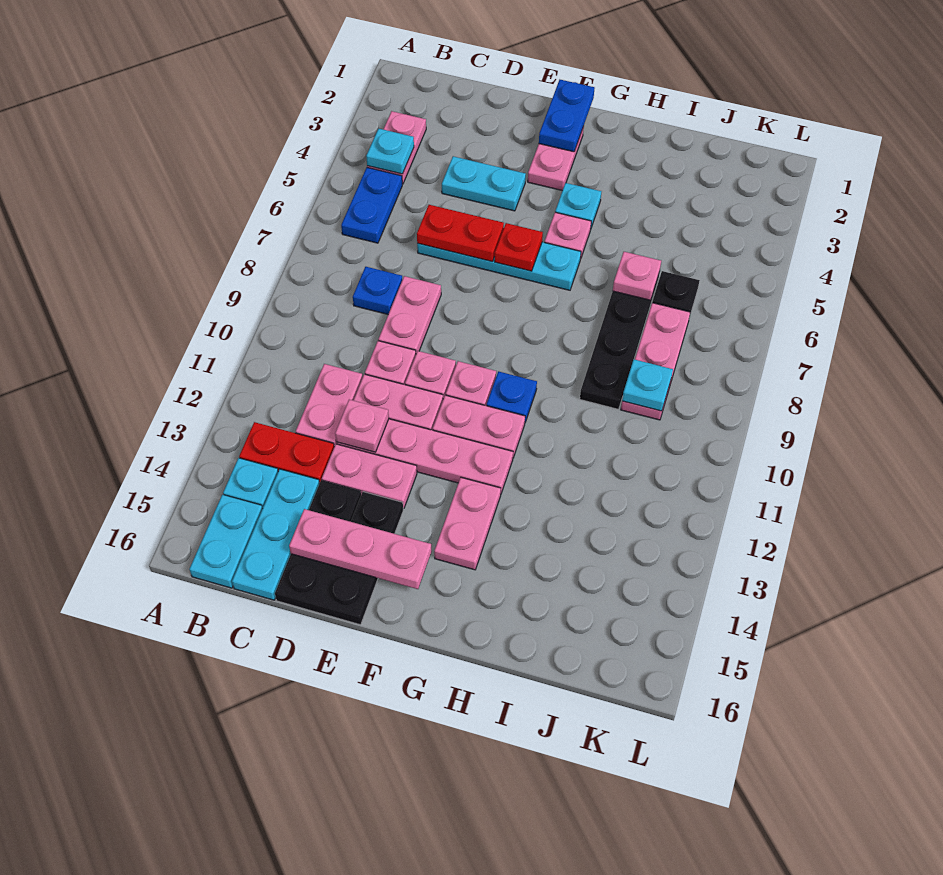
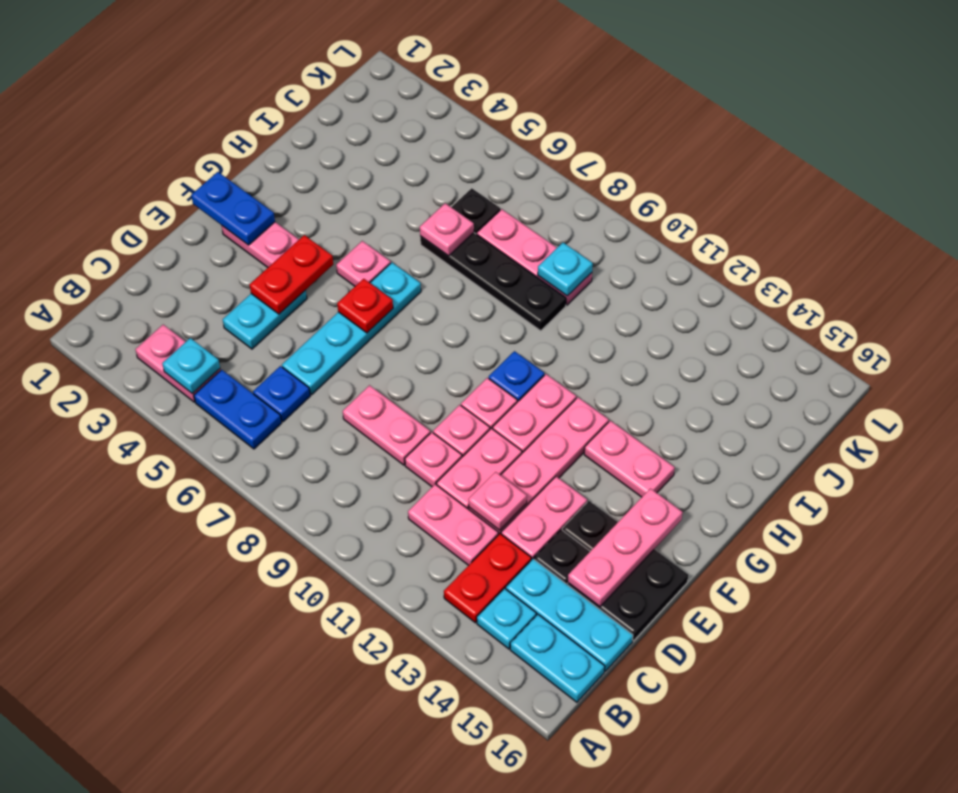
blue 1x1 plate [353,267,402,314] -> blue 1x1 plate moved to [253,366,310,421]
red 1x2 plate [417,205,504,261] -> red 1x2 plate moved to [250,235,333,314]
cyan 1x1 plate [555,183,601,228] -> none

